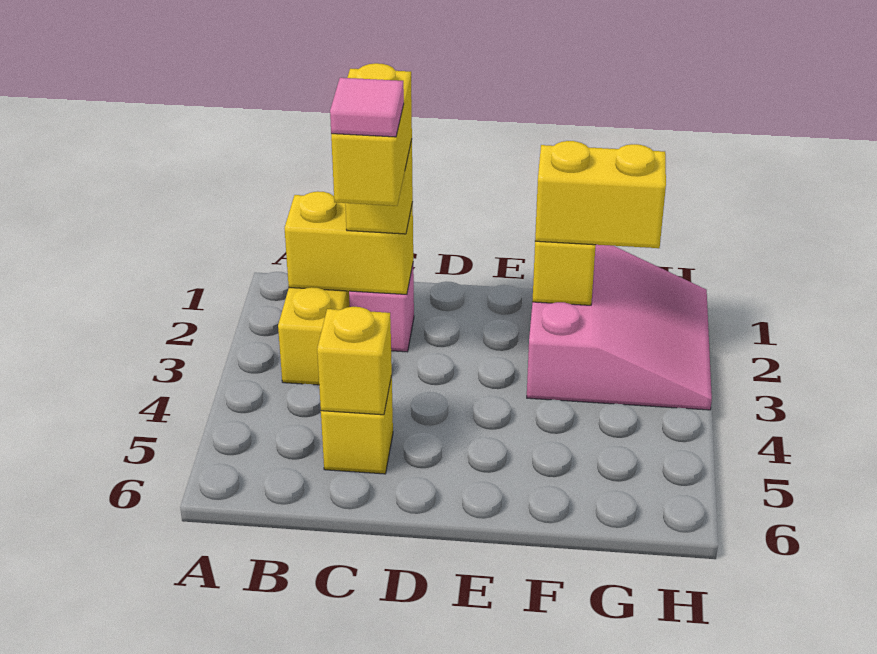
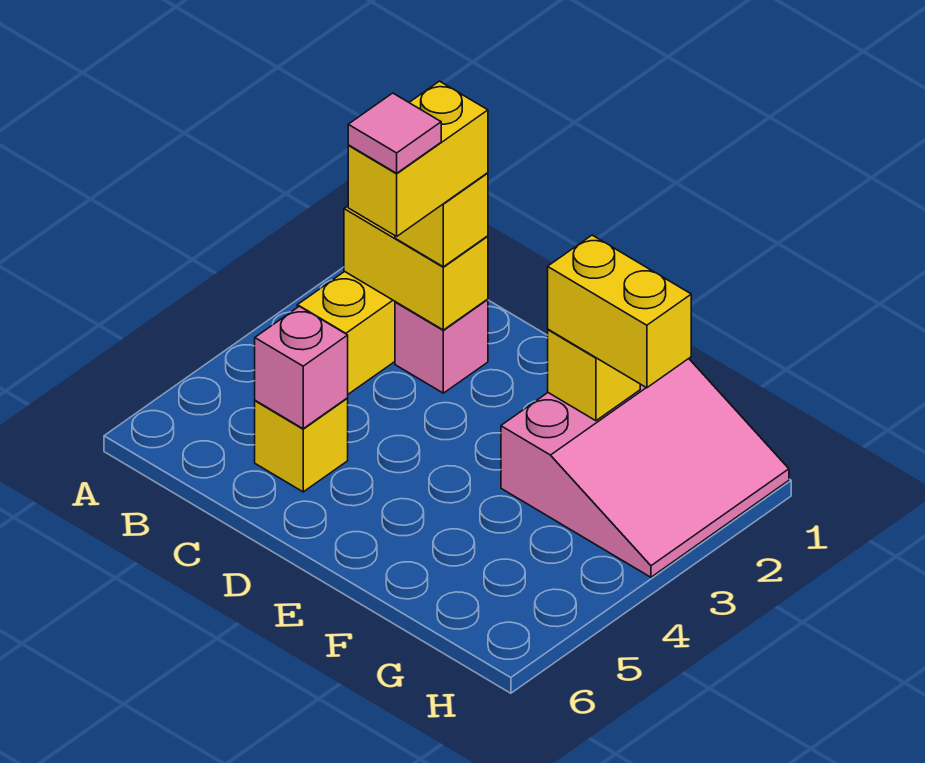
yellow 1x1 brick [317,307,392,415] -> pink 1x1 brick [255,306,348,429]

